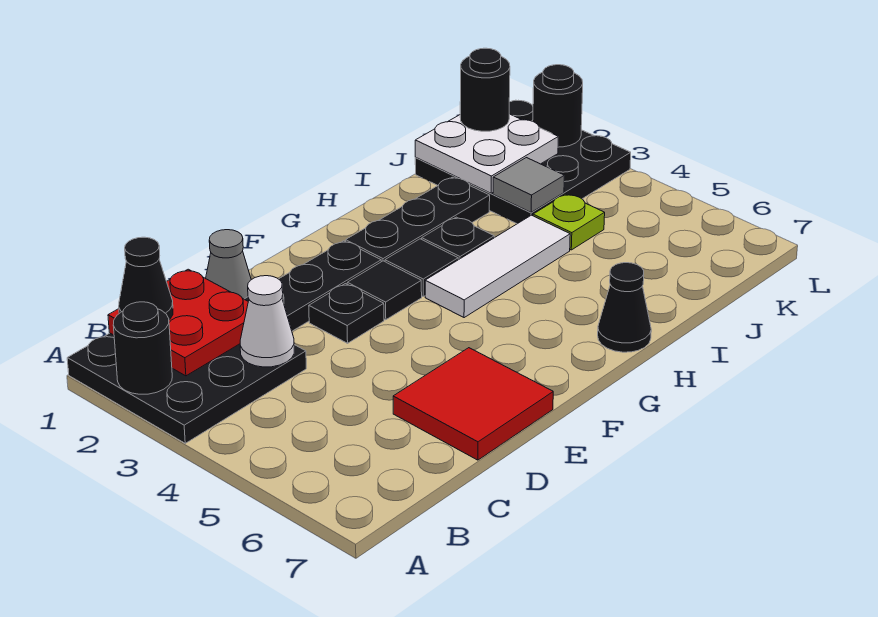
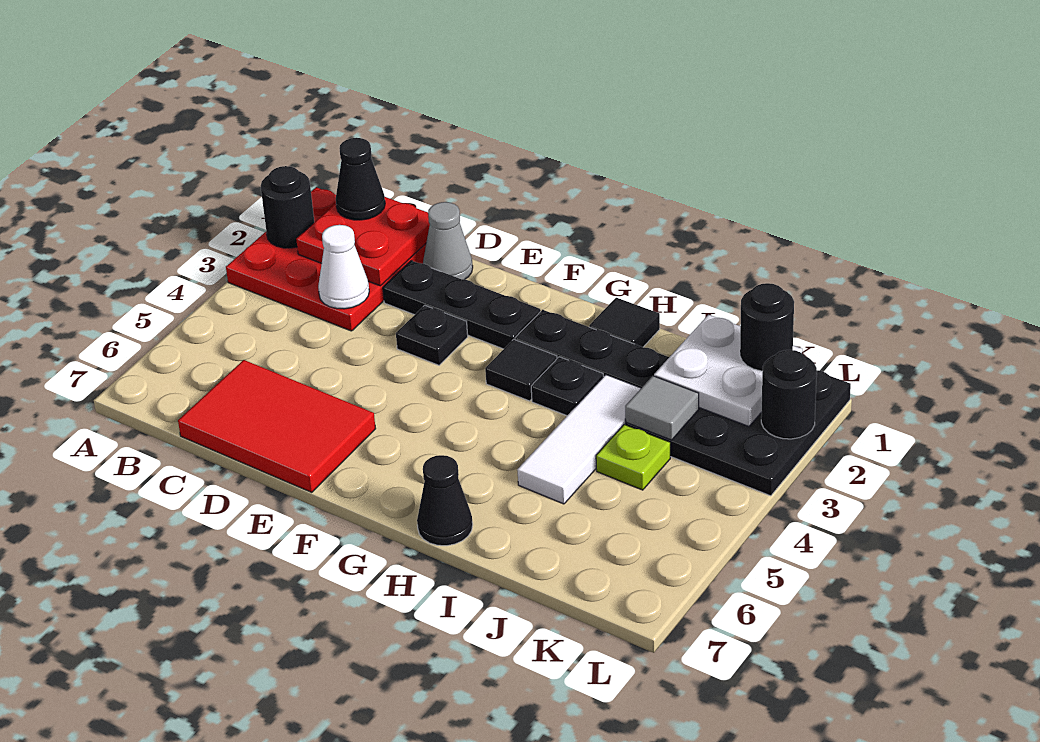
black 3x3 plate [67,333,306,443] -> red 3x3 plate [226,187,426,331]
red 2x2 tile [393,348,553,460] -> red 2x3 tile [178,360,376,492]
black 1x1 tile [347,261,422,320] -> black 1x1 tile moved to [589,298,660,347]
white 1x3 tile [425,215,570,318] -> white 1x3 tile turned to [517,375,641,504]

